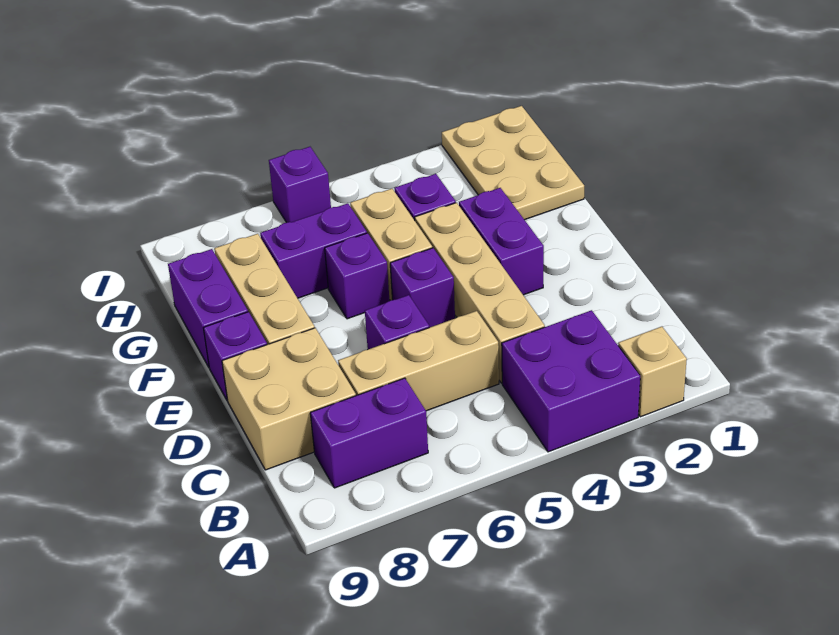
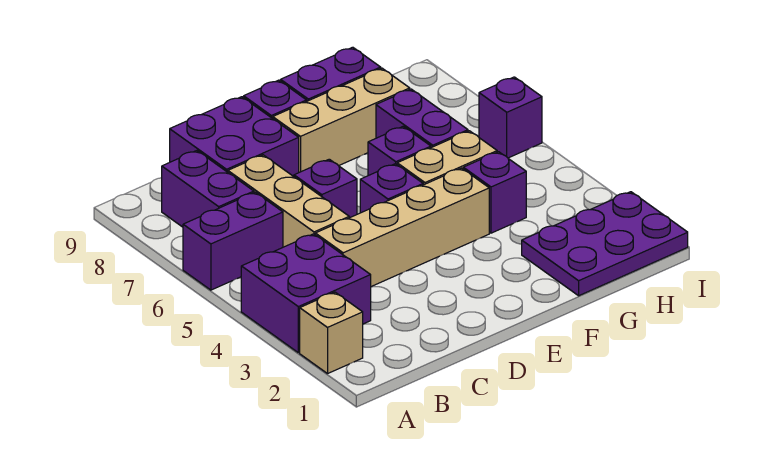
tan 2x2 brick [222,328,356,470] -> purple 2x2 brick [170,97,299,176]
purple 1x2 brick [459,188,544,295] -> purple 1x2 brick moved to [183,192,283,290]
tan 2x3 plate [442,106,584,220] -> purple 2x3 plate [522,192,688,296]

